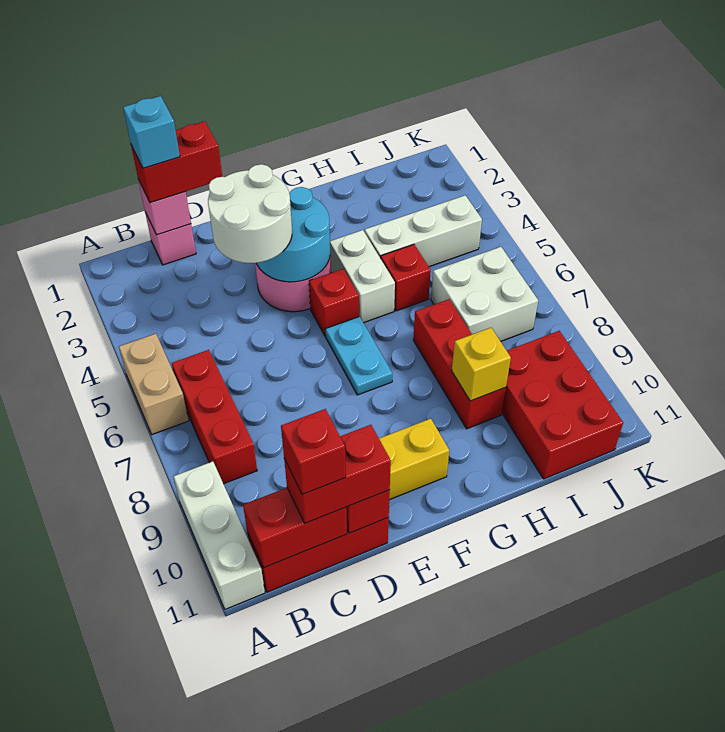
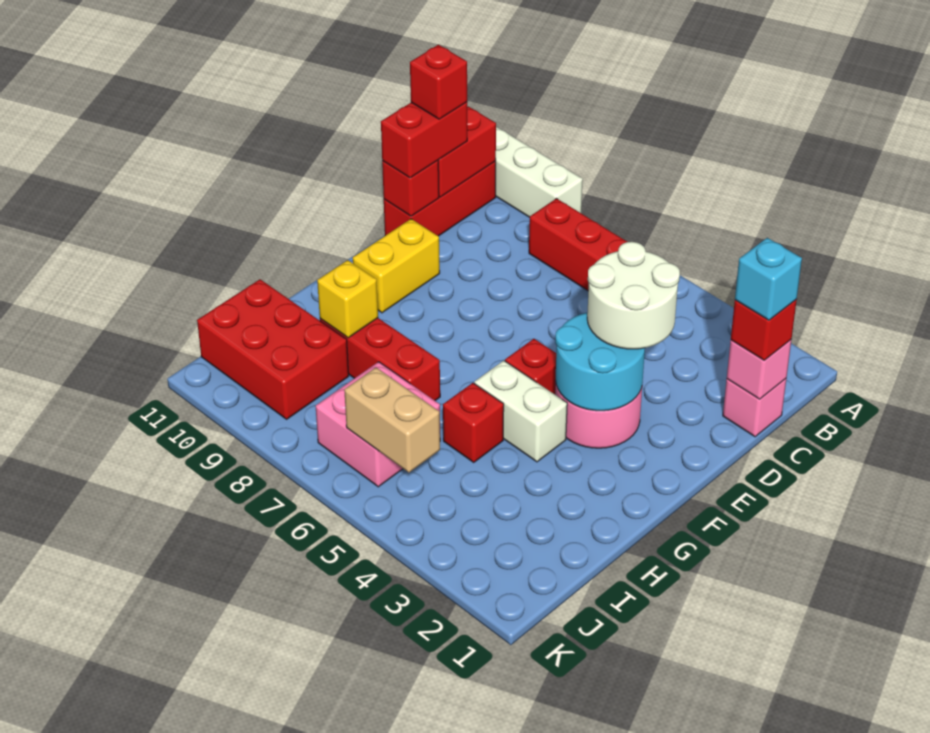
tan 1x2 brick [119,334,189,434] -> tan 1x2 brick moved to [344,368,440,472]
red 1x2 brick [131,121,222,203] -> red 1x1 brick [731,300,797,360]
cyan 1x2 plate [325,317,392,395] -> none
white 1x3 brick [365,195,482,267] -> none
white 2x2 brick [431,247,538,341] -> pink 2x2 brick [316,362,440,487]

